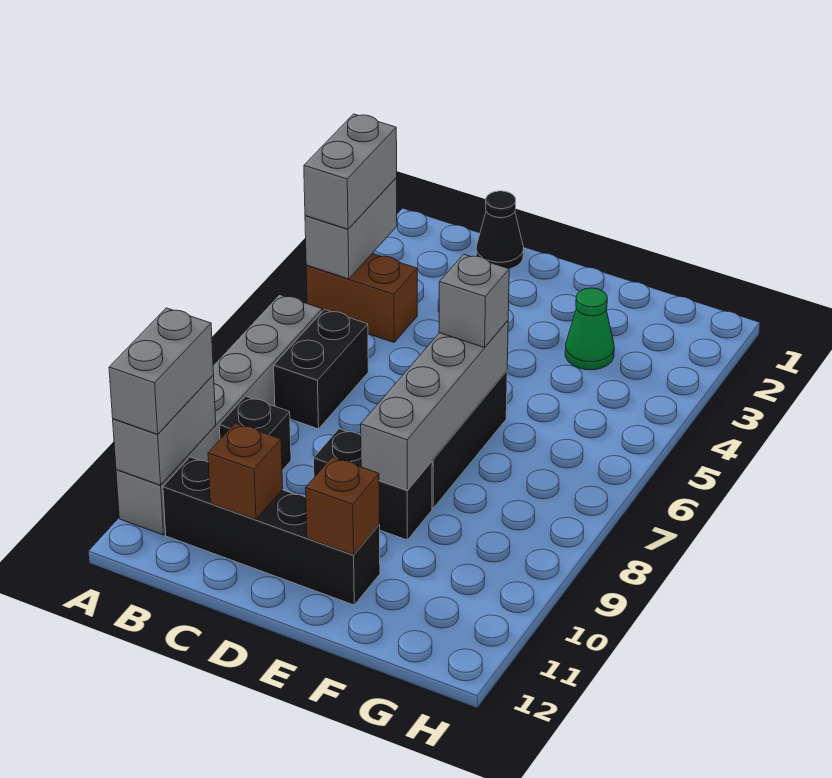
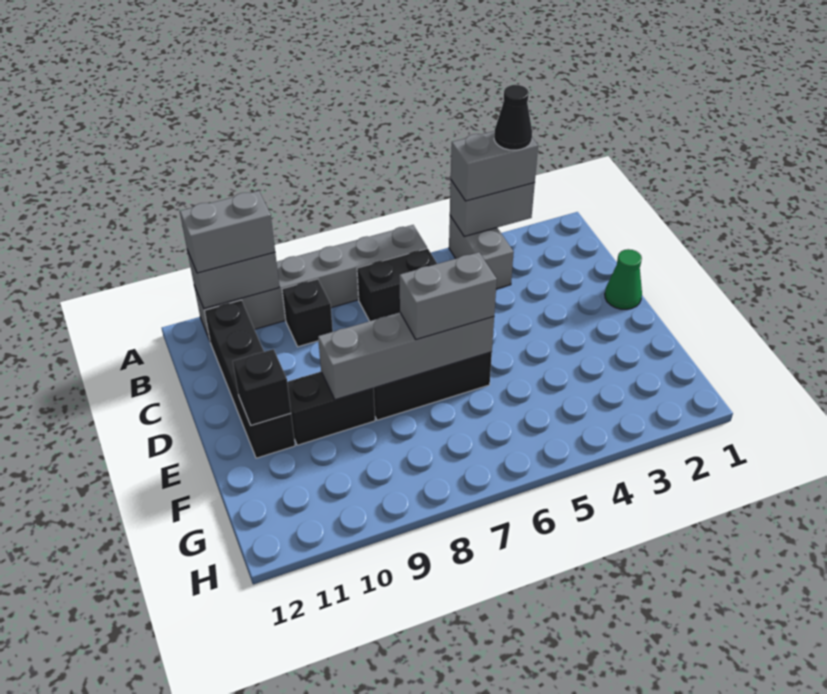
brown 1x2 brick [306,254,417,342] -> grey 1x2 brick [449,216,514,289]
black 1x1 cone [476,191,523,269] -> black 1x1 cone moved to [494,85,532,150]
brown 1x1 brick [208,423,283,520] -> none
black 1x2 brick [314,429,432,540] -> black 1x2 brick turned to [287,372,375,445]
grey 1x1 brick [439,254,509,348] -> grey 1x2 brick [399,252,497,339]
brown 1x1 brick [306,457,379,555] -> black 1x1 brick [233,349,291,425]
green 1x1 cone [565,288,614,370] -> green 1x1 cone moved to [605,249,642,309]

